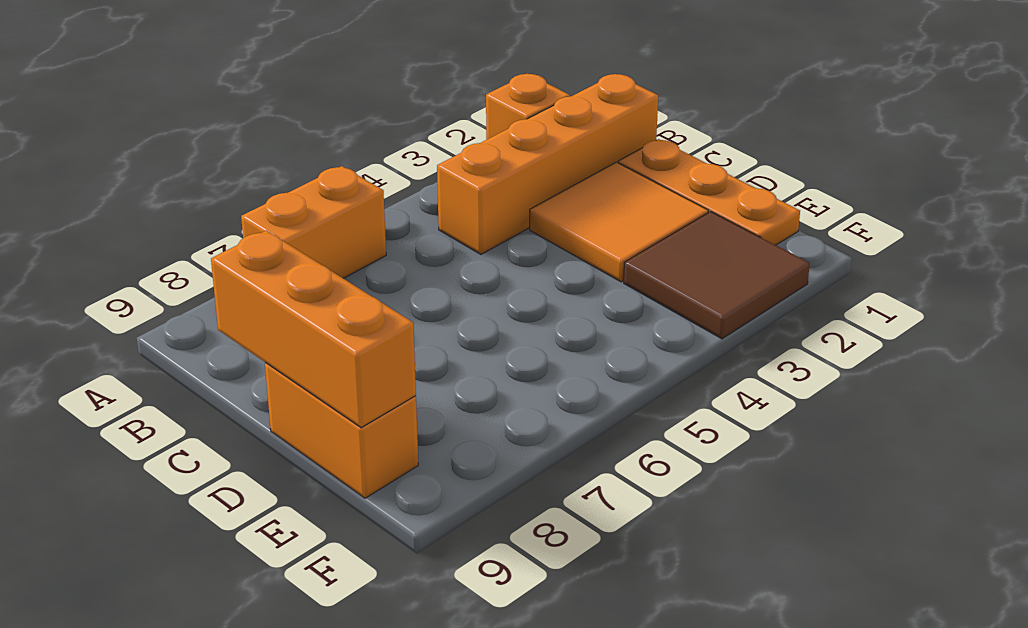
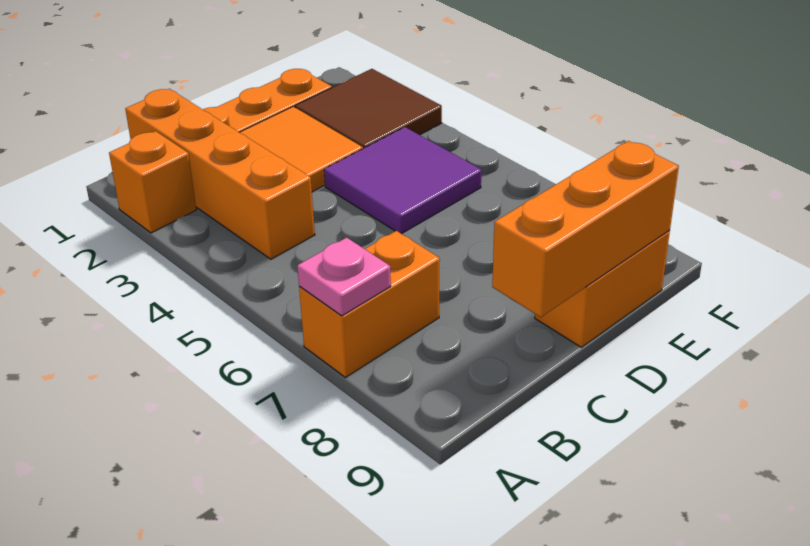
orange 1x2 brick [241,166,386,278] -> orange 1x2 brick turned to [299,231,440,378]
none -> pink 1x1 plate [297,238,391,316]
none -> purple 2x2 tile [324,127,481,234]

